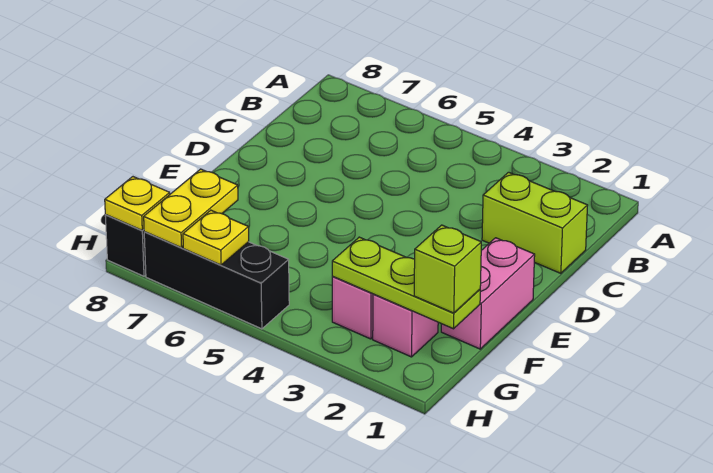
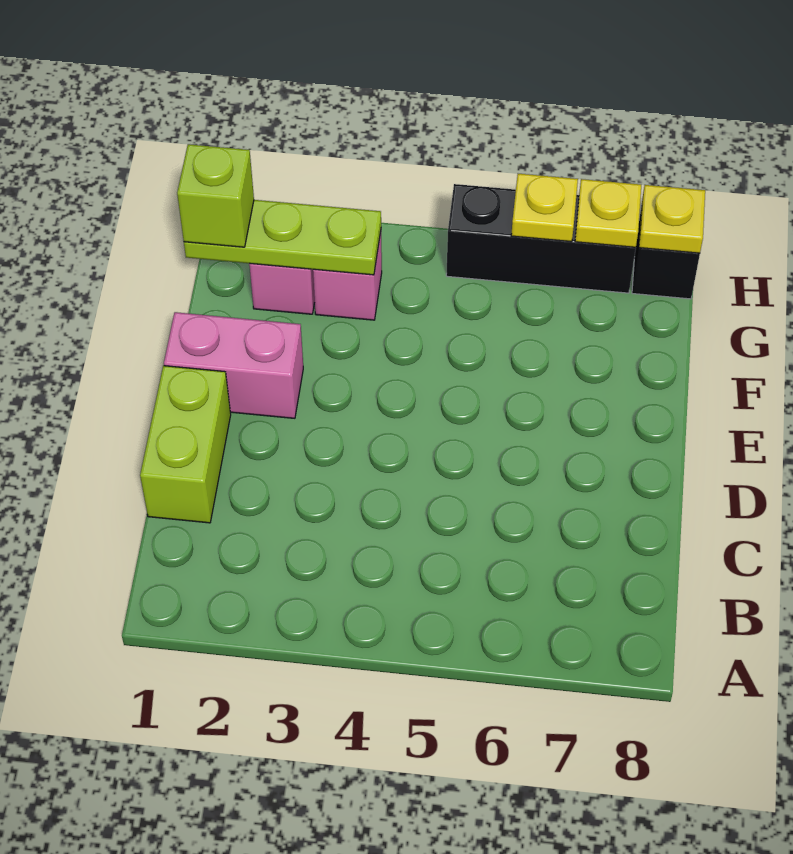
lime 1x2 brick [482,172,588,273] -> lime 1x2 brick turned to [140,366,231,523]
pink 1x2 brick [441,238,535,349] -> pink 1x2 brick turned to [164,312,303,418]
yellow 1x2 plate [144,169,238,248] -> yellow 1x1 plate [575,179,641,247]

